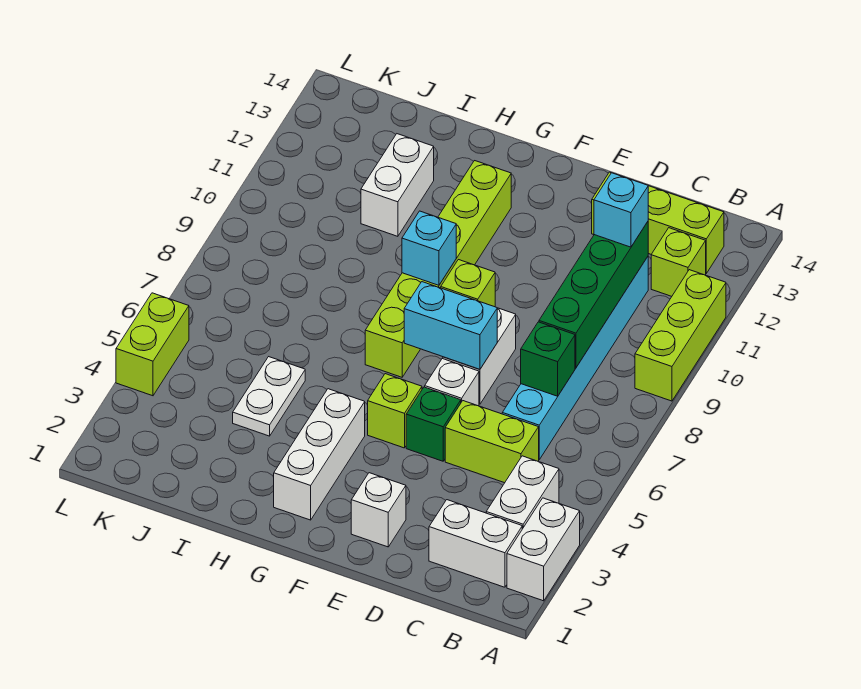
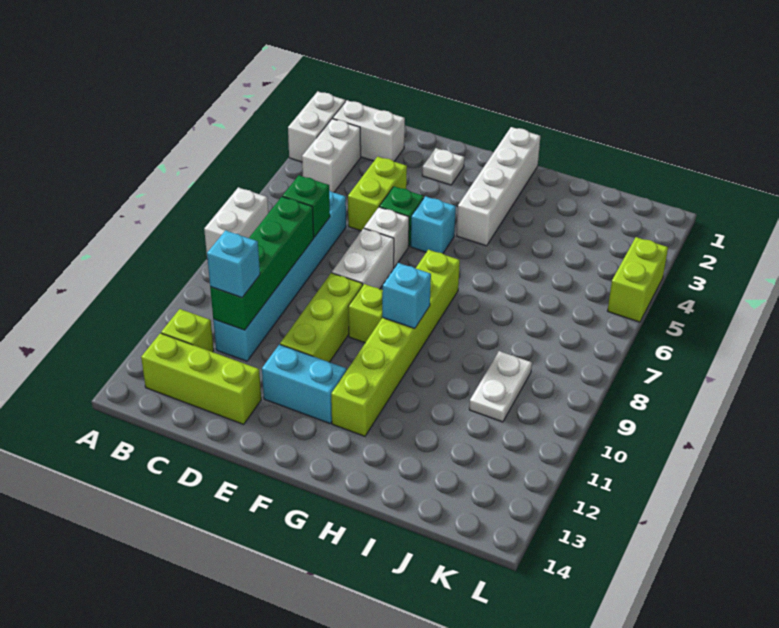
lime 1x3 brick [635,270,726,401] -> lime 1x3 brick moved to [280,273,363,362]
lime 1x2 brick [445,401,539,483] -> lime 1x2 brick turned to [348,157,407,231]
white 1x1 brick [351,473,406,547] -> white 1x1 plate [422,148,465,185]
cyan 1x2 brick [404,282,497,369] -> cyan 1x2 brick moved to [262,344,346,423]
lime 1x1 brick [368,374,422,448] -> cyan 1x1 brick [411,196,456,253]
white 1x3 brick [274,389,365,520] -> white 1x4 brick [457,127,540,246]
white 1x2 plate [233,357,305,436] -> white 1x2 plate moved to [469,351,532,422]
white 1x2 brick [361,134,434,236] -> white 1x2 brick moved to [204,187,268,252]

